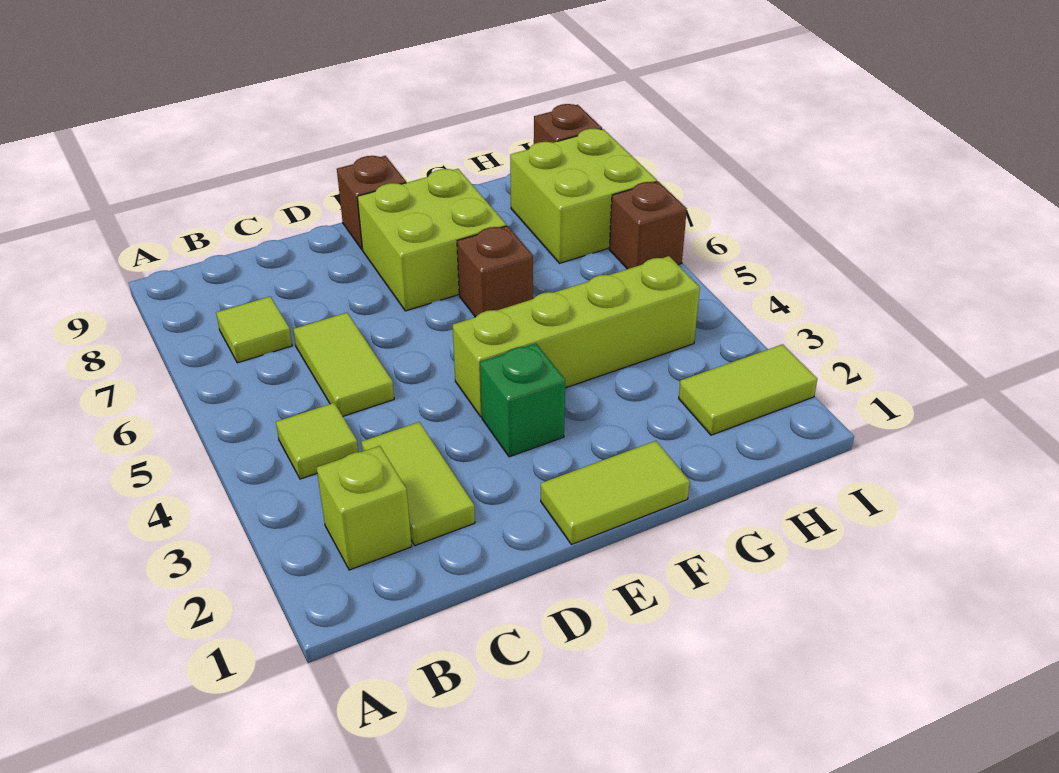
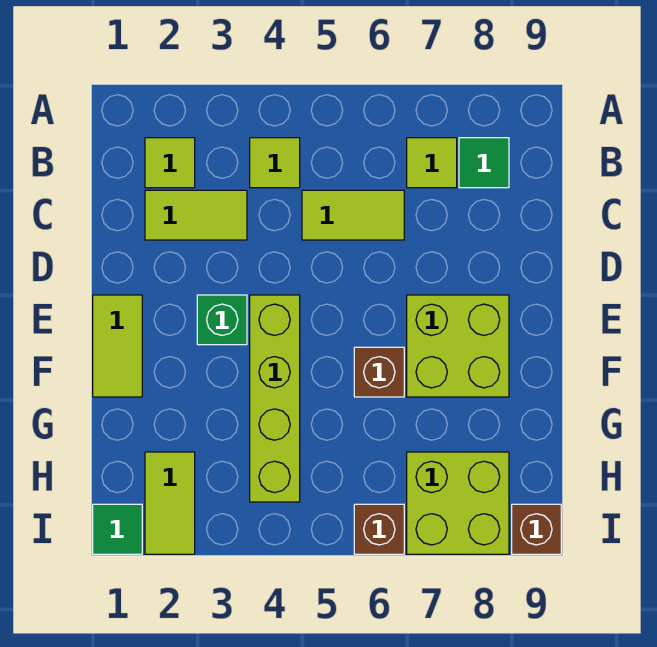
lime 1x1 brick [317,446,412,570] -> lime 1x1 tile [145,138,195,188]
none -> green 1x1 tile [459,138,509,188]
brown 1x1 brick [337,156,406,250] -> none
none -> green 1x1 tile [93,504,142,554]

